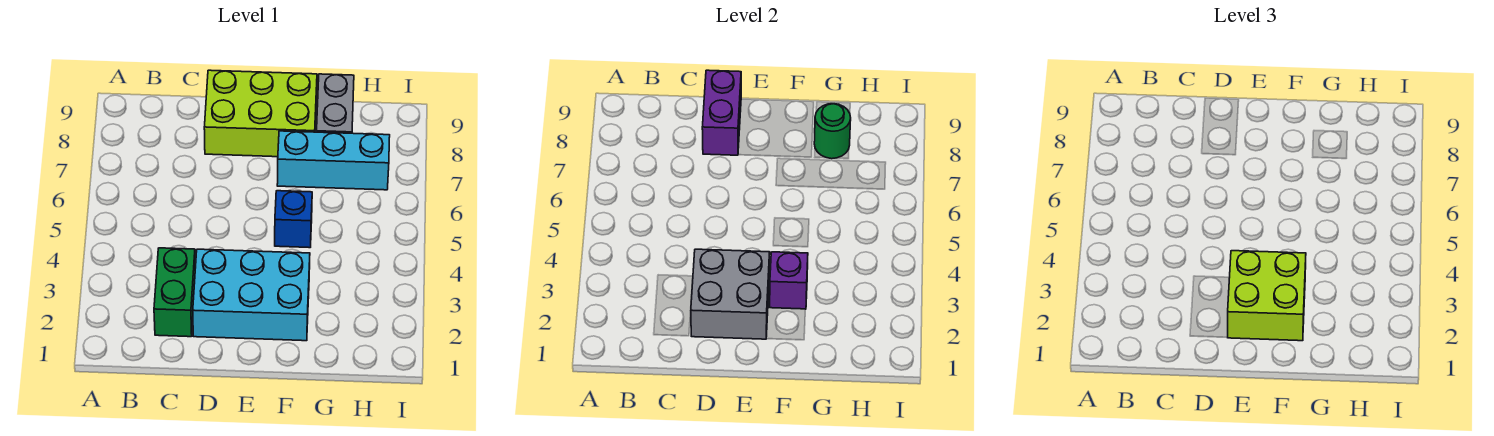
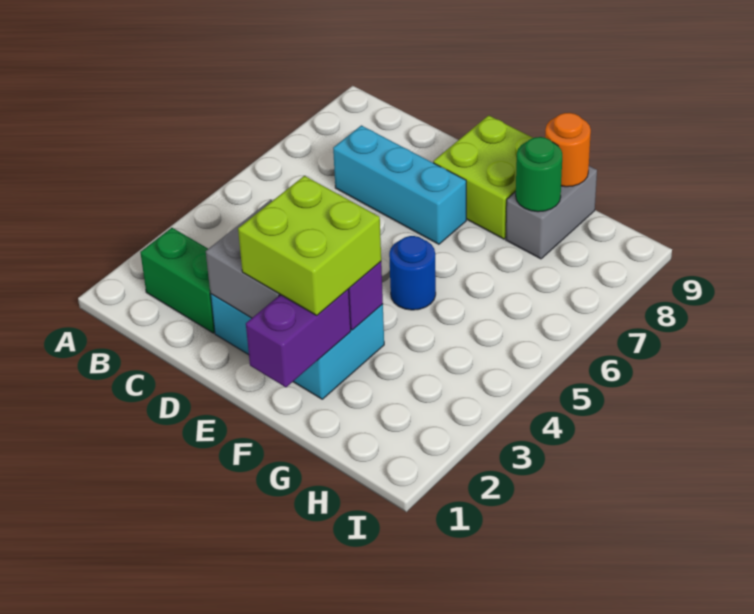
green 1x2 brick [154,248,195,337] -> green 1x2 brick turned to [140,228,215,333]
lime 2x3 brick [204,70,317,157] -> lime 2x2 brick [433,115,533,239]
purple 1x2 brick [702,70,741,155] -> purple 1x2 brick moved to [246,289,351,387]
blue 1x1 brick [275,191,312,248] -> blue 1x1 round brick [389,236,436,310]
cyan 1x3 brick [277,131,390,190] -> cyan 1x3 brick moved to [333,125,466,244]
none -> orange 1x1 round brick [545,113,591,187]

